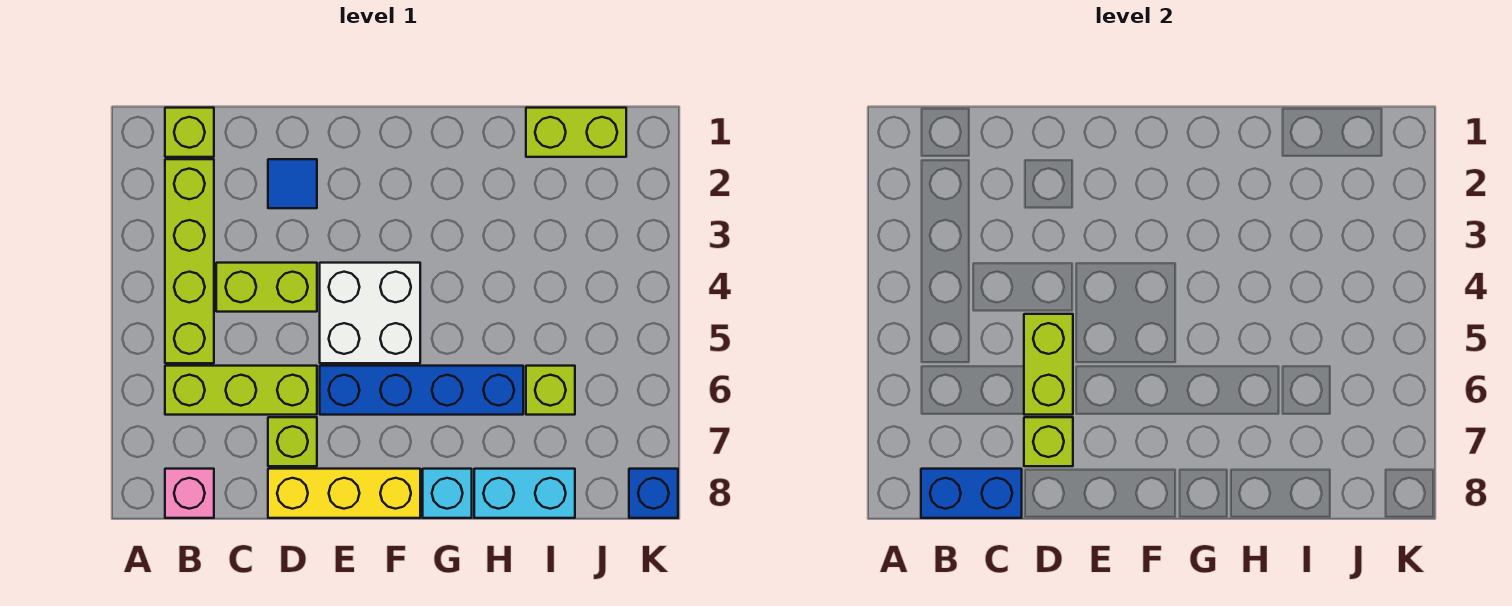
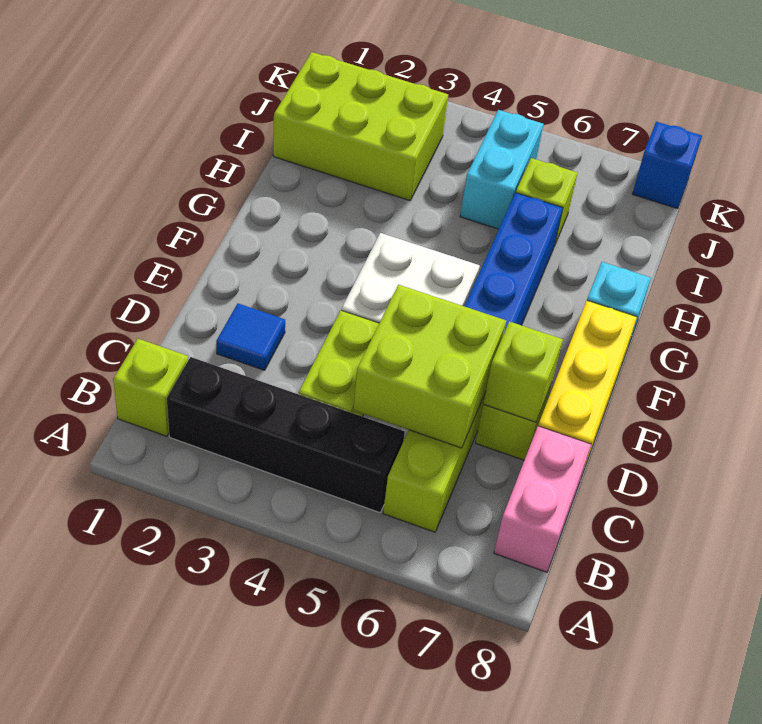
lime 1x4 brick [165,159,214,363] -> black 1x4 brick [167,357,405,513]
pink 1x1 brick [165,469,214,518] -> pink 1x2 brick [494,426,591,572]
blue 1x2 brick [921,469,1022,518] -> none
lime 1x2 brick [1024,314,1073,415] -> lime 2x2 brick [353,285,506,448]
cyan 1x2 brick [474,469,575,518] -> cyan 1x2 brick moved to [460,110,543,229]
lime 1x2 brick [526,108,626,157] -> lime 2x3 brick [273,52,448,201]

